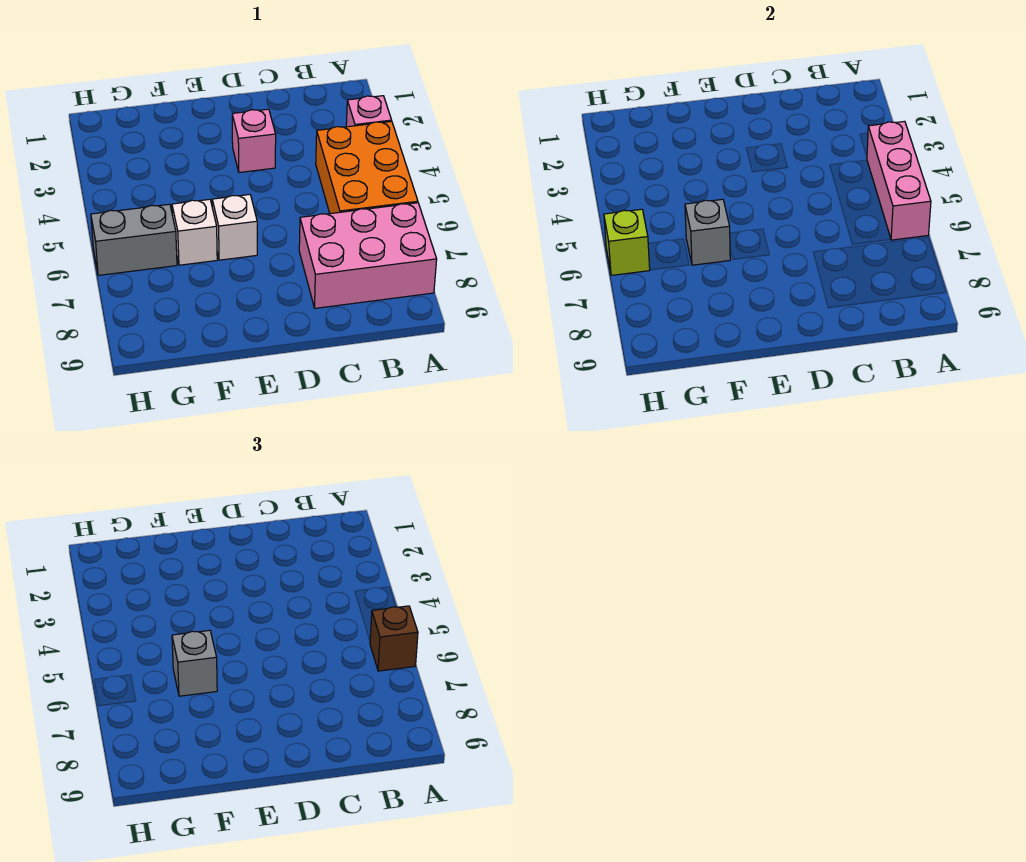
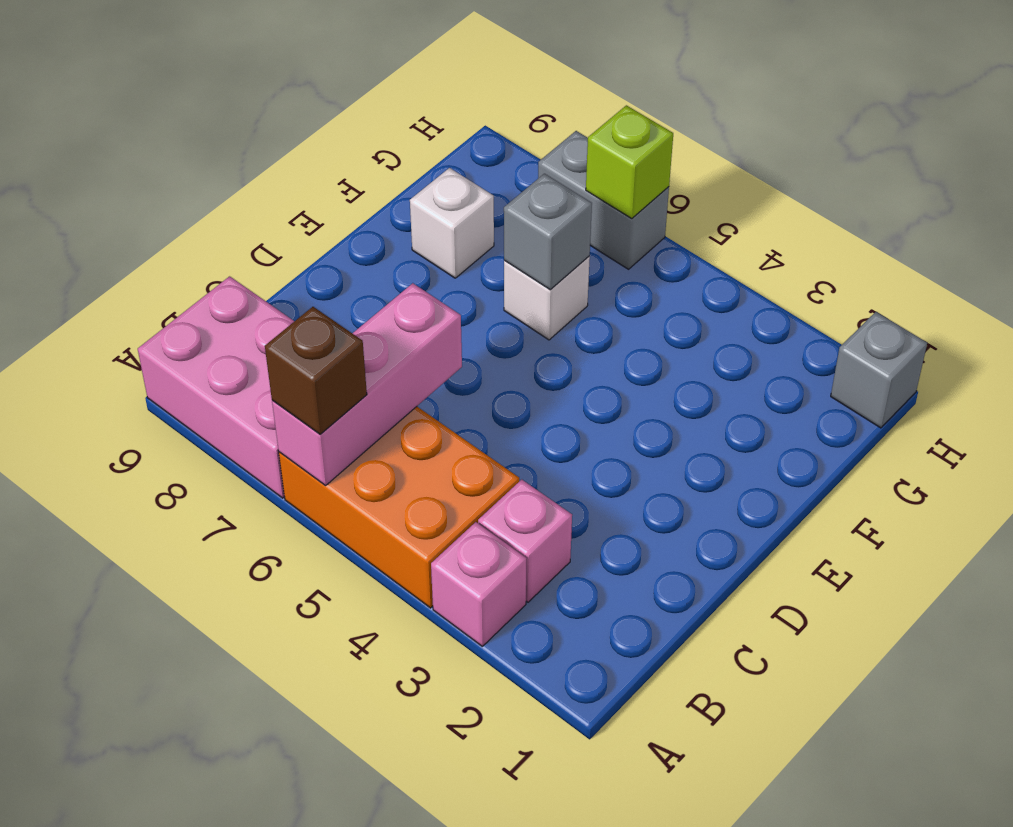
pink 1x3 brick [867,121,931,240] -> pink 1x3 brick turned to [272,283,462,486]
pink 2x3 brick [299,203,437,308] -> pink 2x3 brick turned to [138,276,294,498]
pink 1x1 brick [232,109,276,172] -> pink 1x1 brick moved to [478,480,572,602]
white 1x1 brick [212,195,257,260] -> white 1x1 brick moved to [410,168,494,278]
grey 1x1 brick [172,630,217,696] -> grey 1x1 brick moved to [831,312,927,428]
grey 1x2 brick [91,204,177,275] -> grey 1x2 brick turned to [538,131,669,269]

